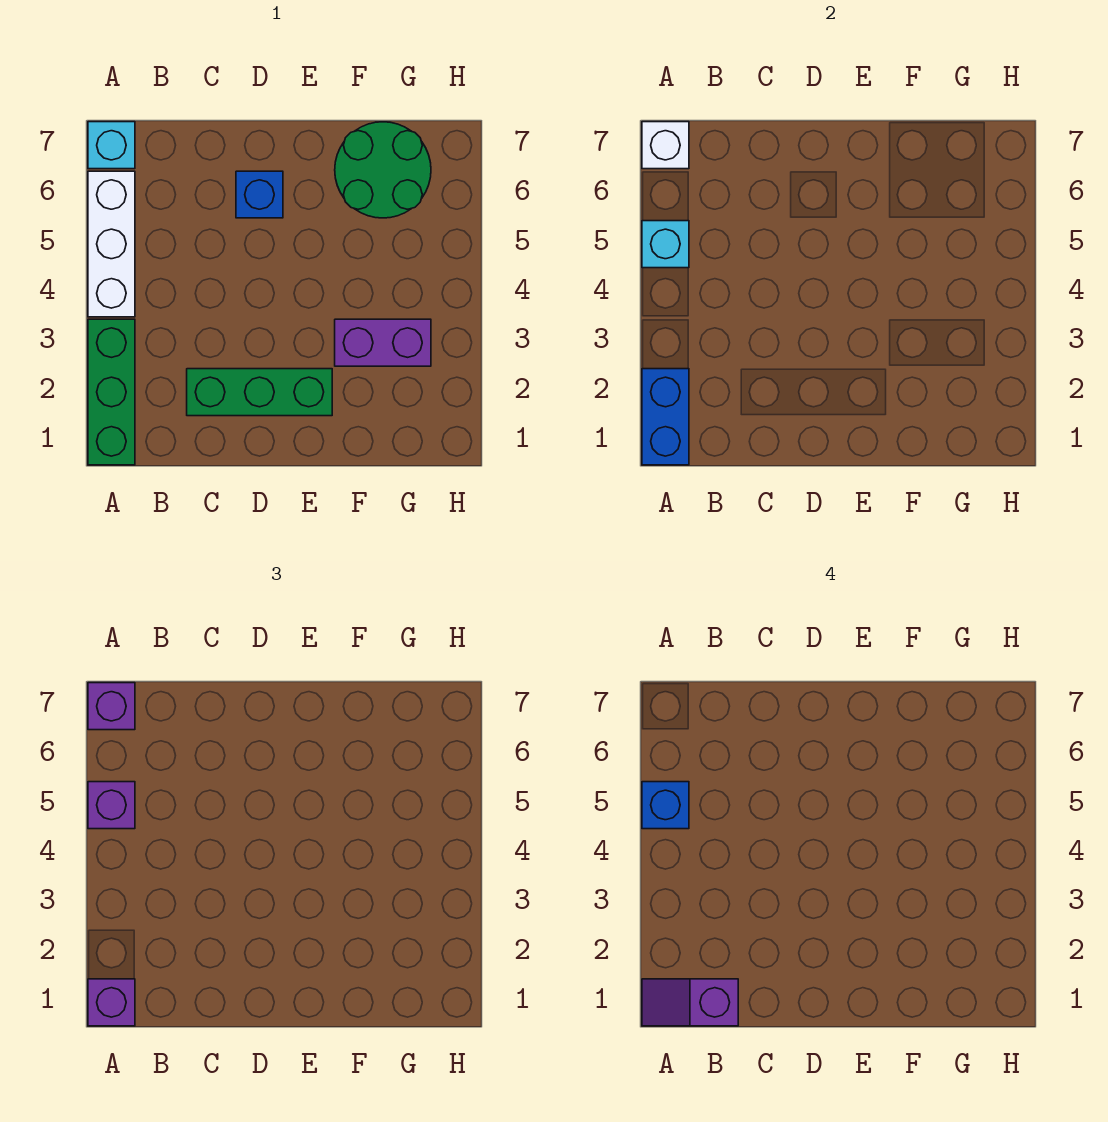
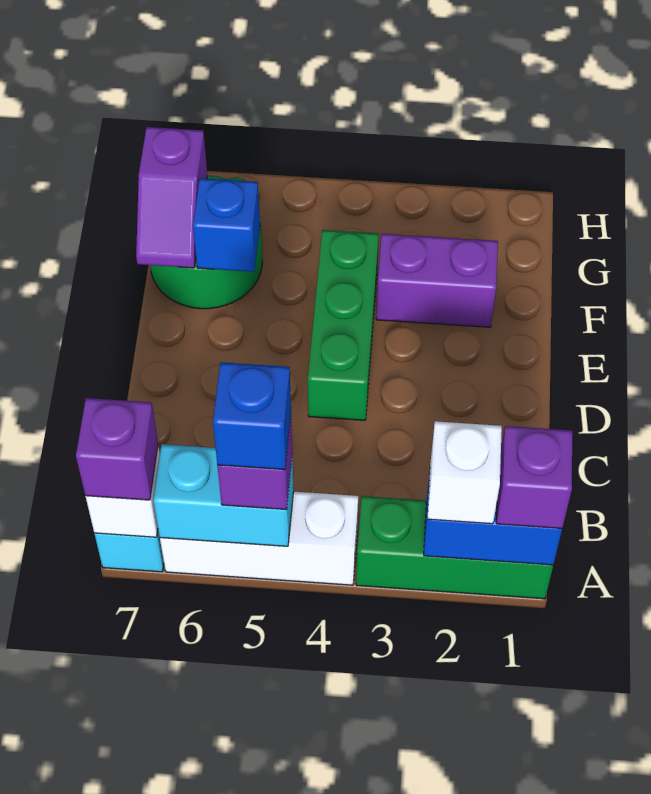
purple 1x2 slope [642,979,738,1026] -> purple 1x2 slope moved to [136,127,207,268]
none -> white 1x1 brick [427,421,502,524]
cyan 1x1 brick [642,221,689,268] -> cyan 1x2 brick [153,444,294,546]
green 1x3 brick [187,369,332,416] -> green 1x3 brick moved to [308,230,379,420]
blue 1x1 brick [236,171,283,218] -> blue 1x1 brick moved to [193,178,260,272]
purple 1x2 brick [335,319,431,366] -> purple 1x2 brick turned to [376,234,498,327]

